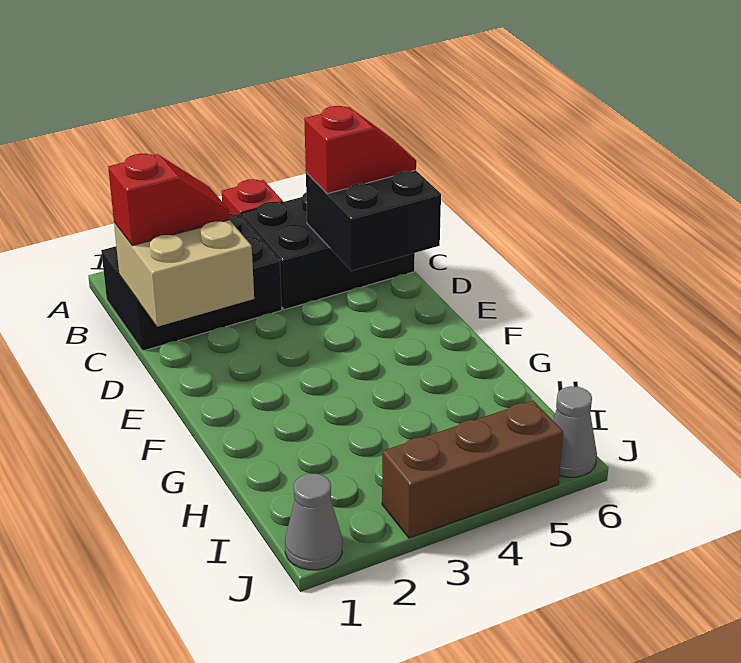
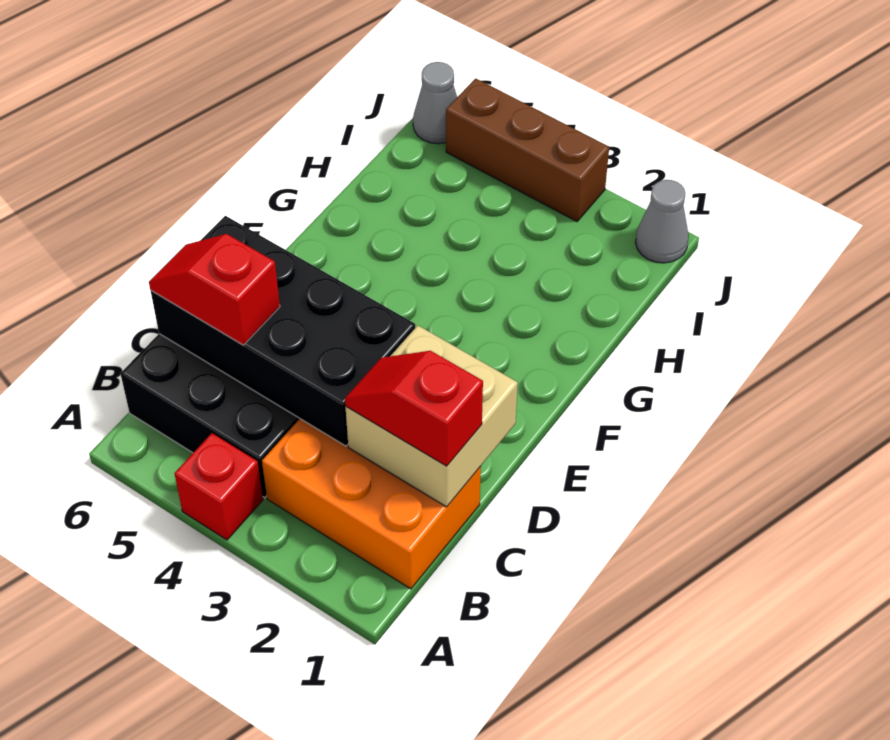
black 2x3 brick [101,214,282,351] -> orange 2x3 brick [262,419,481,589]
black 2x2 brick [306,170,441,271] -> black 2x4 brick [151,216,415,446]

